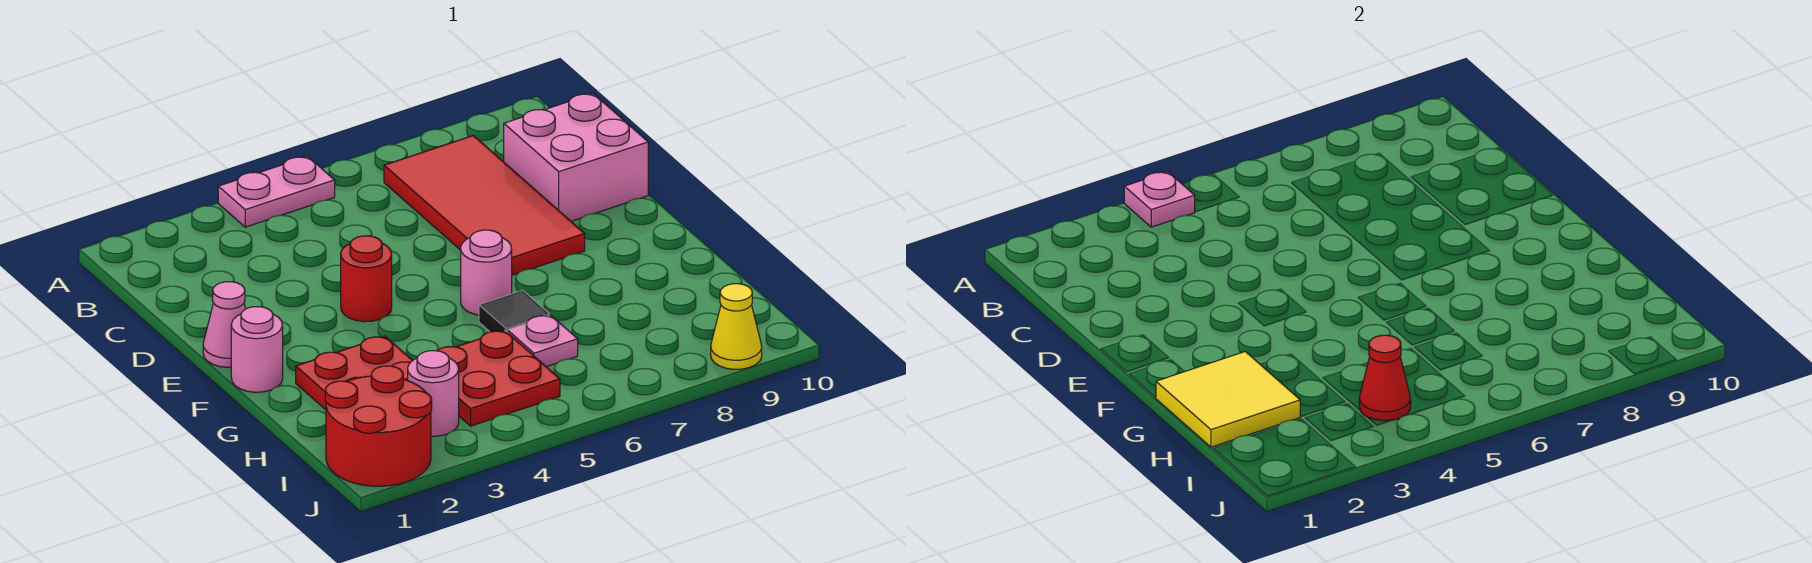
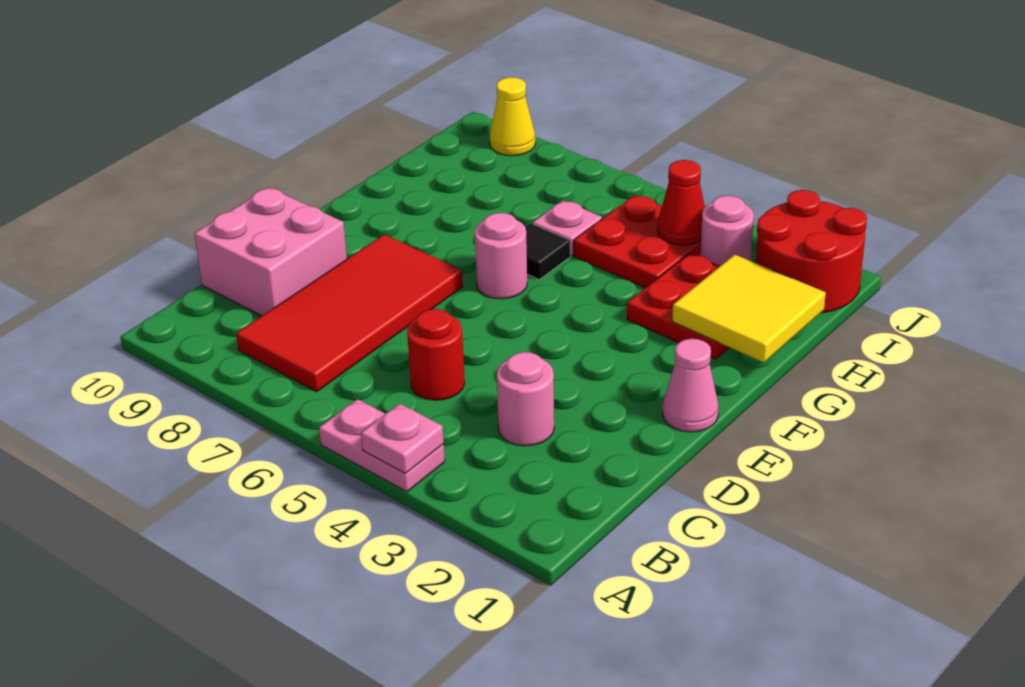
red 1x1 round brick [341,236,392,322] -> red 1x1 round brick moved to [407,309,465,400]
pink 1x1 round brick [231,307,283,392] -> pink 1x1 round brick moved to [497,352,554,446]

